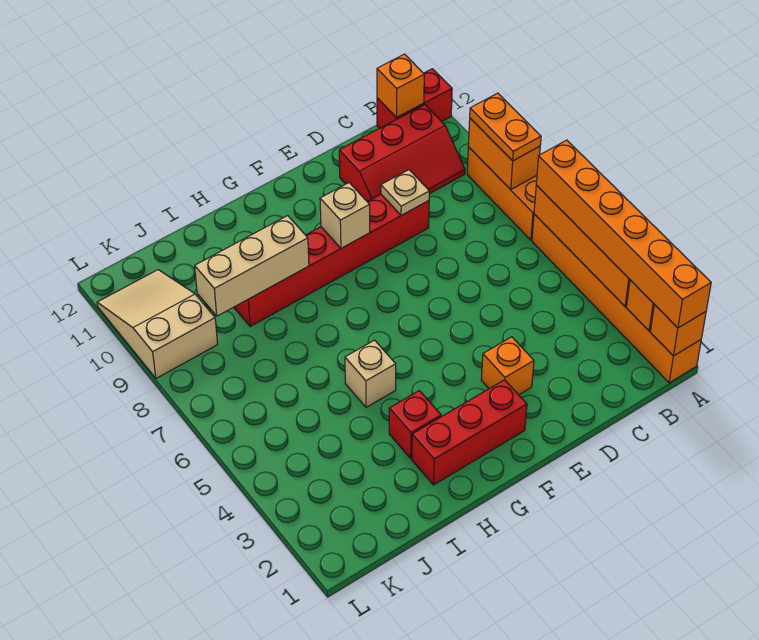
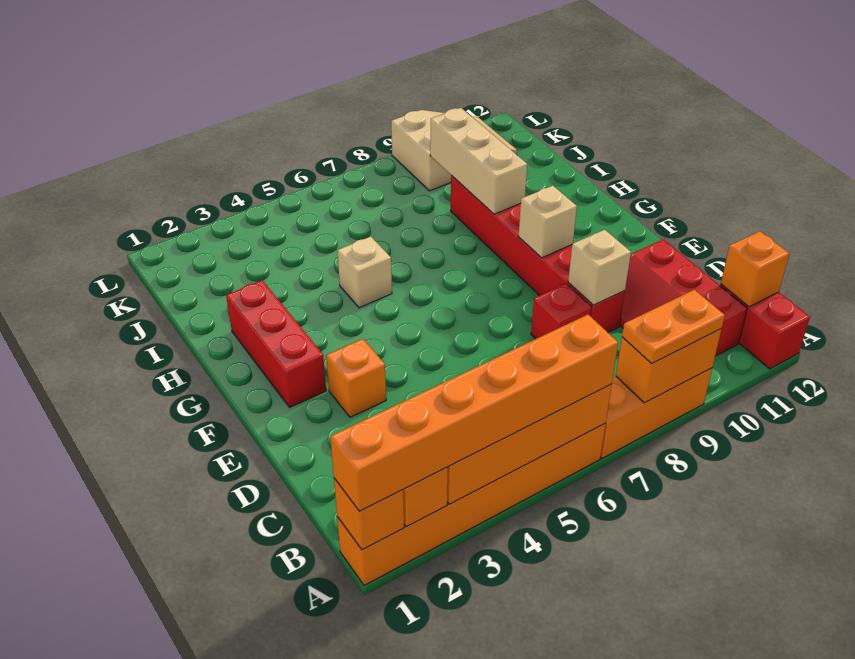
tan 1x1 plate [381,170,429,215] -> tan 1x1 brick [568,230,631,305]
red 1x1 brick [389,391,441,459] -> red 1x1 brick moved to [531,283,591,339]

